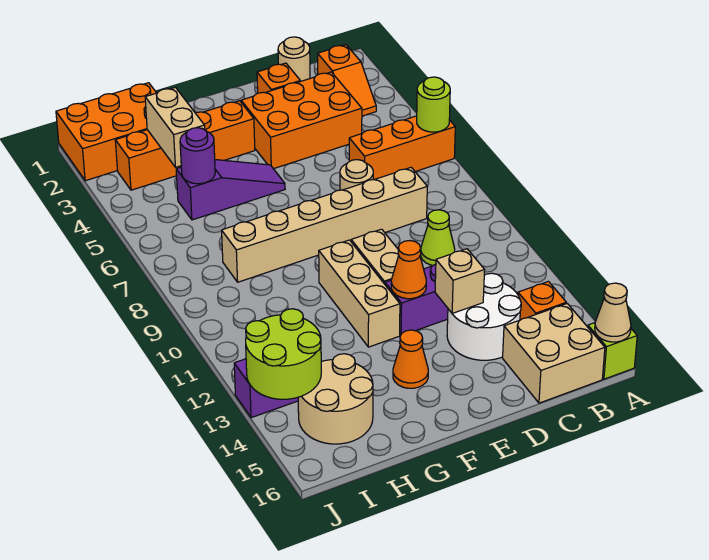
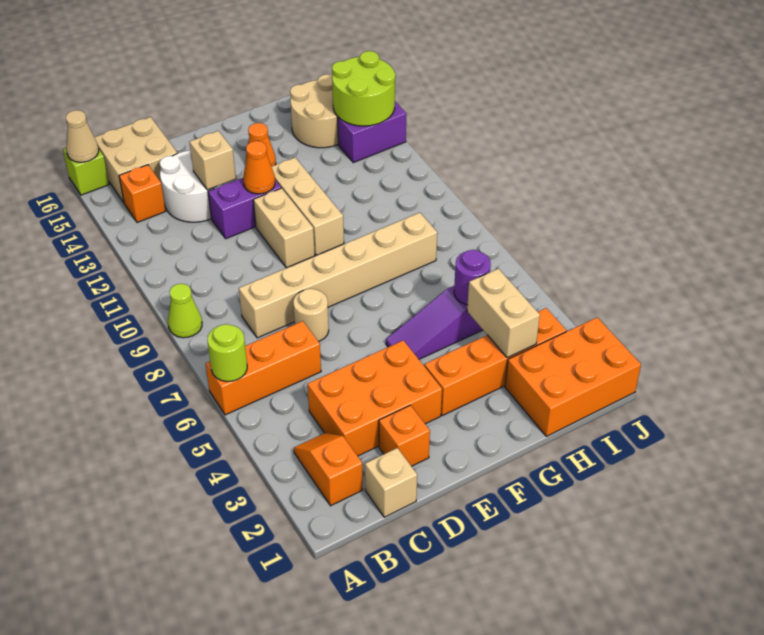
tan 1x1 round brick [278,37,310,81] -> tan 1x1 brick [365,448,417,517]
lime 1x1 cone [421,210,455,265] -> lime 1x1 cone moved to [168,284,202,338]

